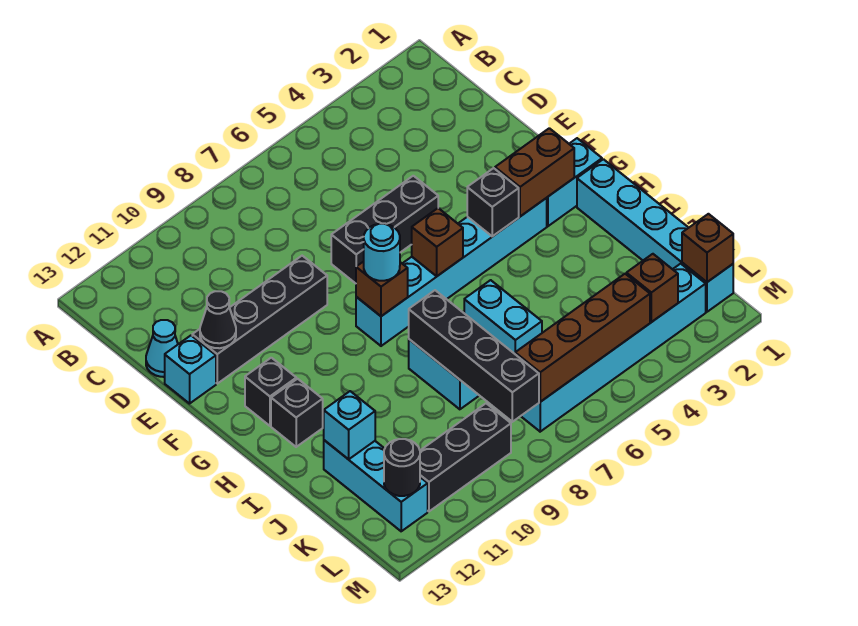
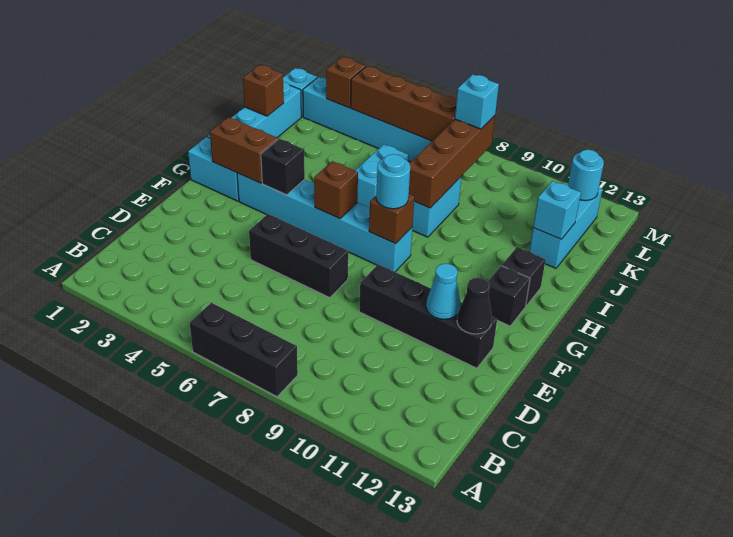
cyan 1x1 cone [146,320,178,377] -> cyan 1x1 cone moved to [426,264,460,319]
cyan 1x1 brick [165,336,216,404] -> cyan 1x1 brick moved to [455,74,499,129]
black 1x4 brick [409,290,539,422] -> brown 1x4 brick [409,116,495,208]
brown 1x1 brick [682,214,733,282] -> brown 1x1 brick moved to [243,65,284,116]
black 1x3 brick [420,403,511,511] -> black 1x3 brick moved to [190,303,298,397]
black 1x1 round brick [384,439,420,496] -> cyan 1x1 round brick [568,150,604,201]

